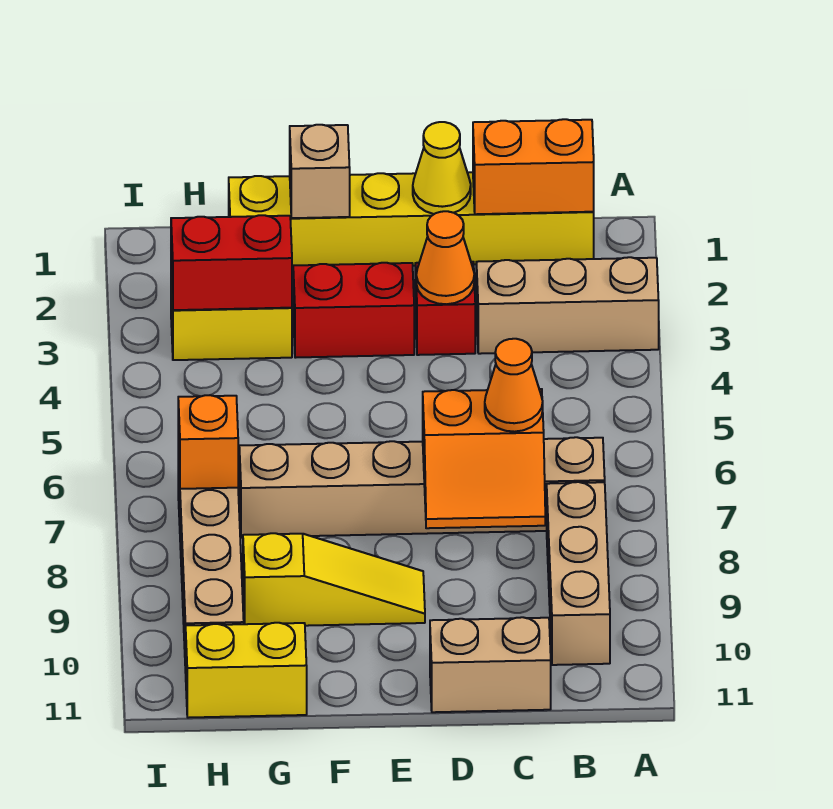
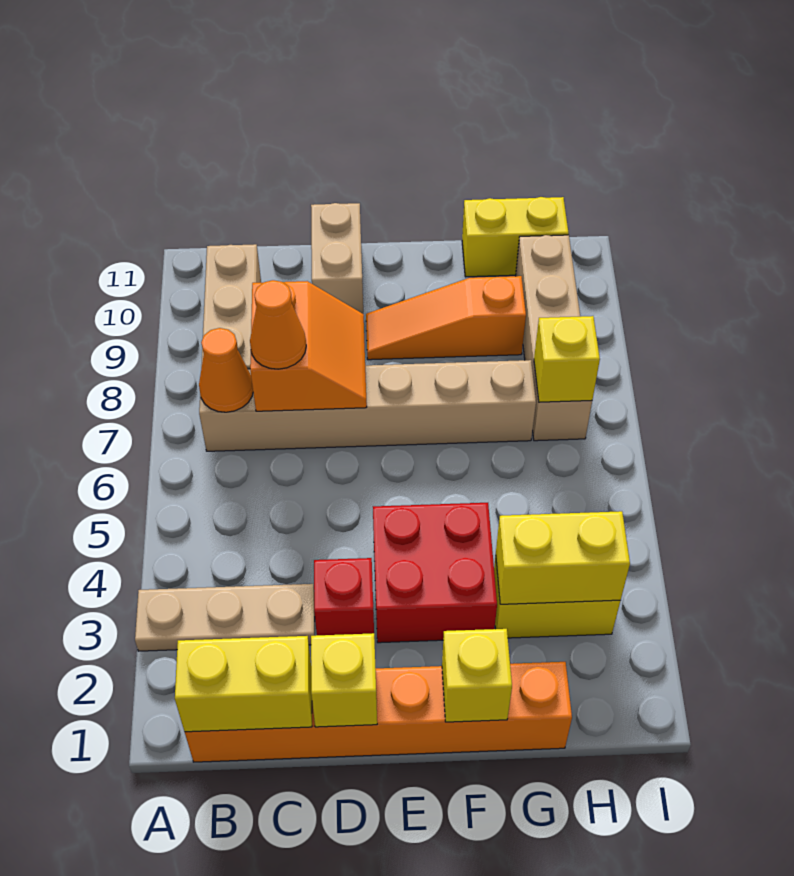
tan 1x3 brick [476,257,659,354] -> tan 1x3 plate [135,584,315,651]
yellow 1x6 brick [229,172,594,268] -> orange 1x6 brick [185,662,572,762]
orange 1x2 brick [473,119,594,214] -> yellow 1x2 brick [175,636,312,732]
orange 2x2 slope [423,389,545,528] -> orange 2x2 slope turned to [250,281,367,411]
tan 1x2 brick [430,617,551,712] -> tan 1x2 brick turned to [311,203,363,314]
yellow 1x1 cone [413,122,471,214] -> yellow 1x1 brick [311,633,377,727]
orange 1x1 cone [416,211,474,304] -> orange 1x1 cone moved to [199,328,253,412]
red 1x2 brick [293,263,414,358] -> red 2x2 brick [373,503,497,643]
yellow 1x3 slope [243,533,425,626] -> orange 1x3 slope [366,276,526,360]
tan 1x1 brick [290,125,350,218] -> yellow 1x1 brick [442,629,512,722]
red 1x2 brick [171,215,292,310] -> yellow 1x2 brick [496,511,630,604]
orange 1x1 brick [178,395,238,489] -> yellow 1x1 brick [534,316,600,402]

